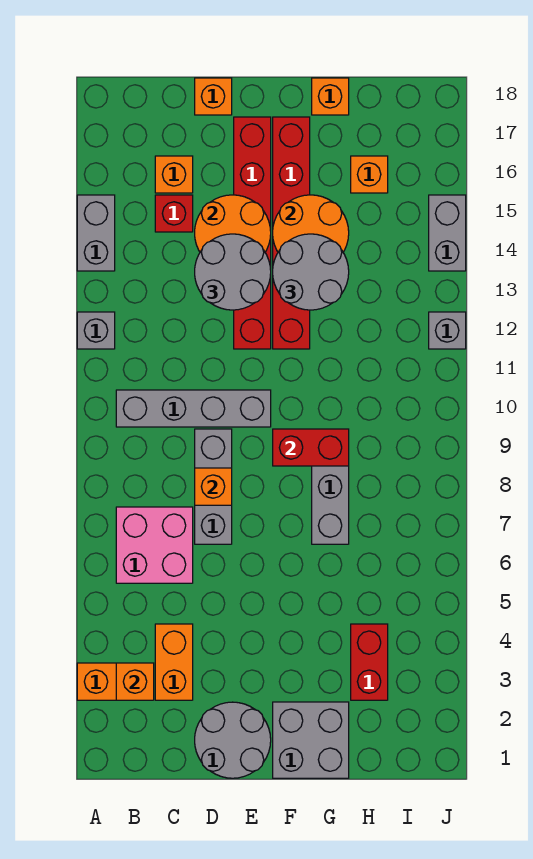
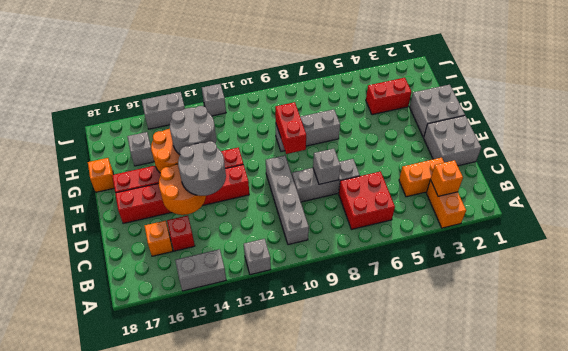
pink 2x2 brick [116,507,193,583] -> red 2x2 brick [339,172,395,229]
grey 2x2 round brick [195,702,271,778] -> grey 2x2 brick [424,116,481,166]
orange 1x1 brick [195,468,232,505] -> grey 1x1 brick [313,149,341,184]
orange 1x1 brick [195,78,232,115] -> none
orange 1x1 brick [351,156,388,193] -> grey 1x1 brick [127,132,154,166]

